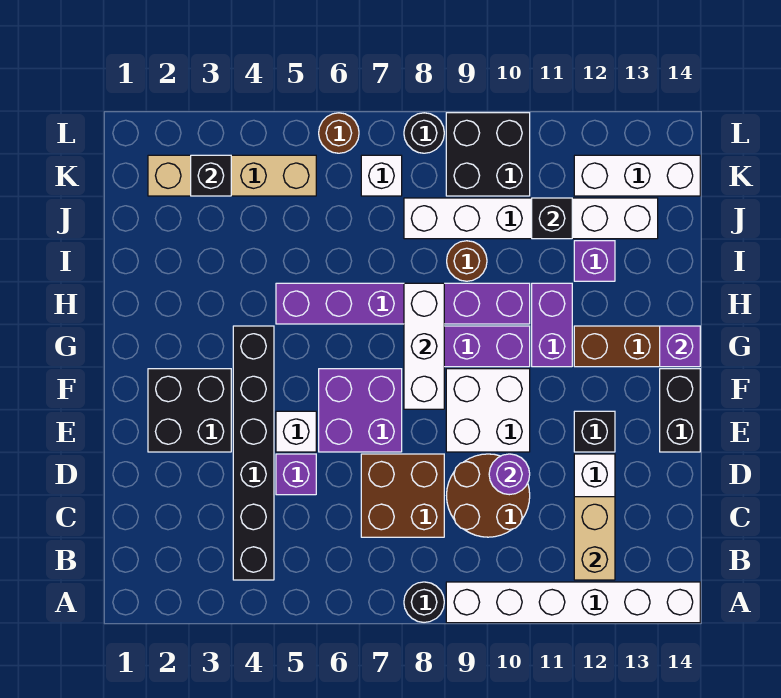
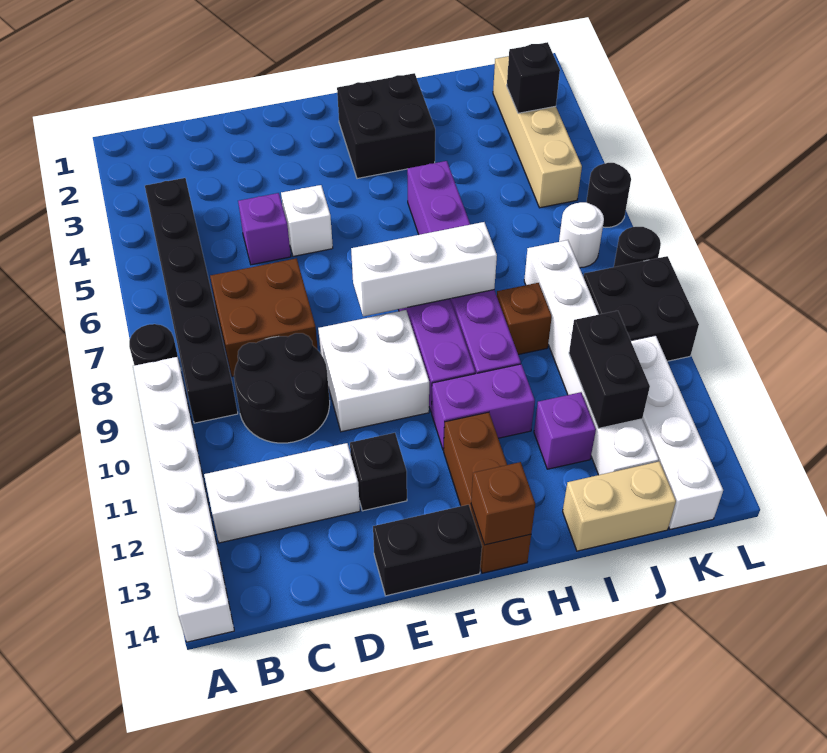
black 1x6 brick [233,326,274,580] -> black 1x6 brick turned to [145,178,238,423]
tan 1x2 brick [574,497,615,580] -> tan 1x2 brick moved to [563,461,676,551]
brown 2x2 round brick [447,454,530,537] -> black 2x2 round brick [234,333,330,443]
purple 1x1 round brick [489,454,530,495] -> none
black 2x2 brick [148,369,231,452] -> black 2x2 brick moved to [337,73,435,179]
purple 2x2 brick [319,369,402,452] -> none
purple 1x1 brick [660,326,700,367] -> brown 1x1 brick [471,462,535,545]
brown 1x1 round brick [447,241,487,281] -> brown 1x1 brick [497,283,552,355]
black 1x1 brick [532,198,572,239] -> black 1x2 brick [569,311,650,428]
white 1x1 brick [361,155,402,196] -> white 1x1 round brick [559,202,604,268]
white 1x3 brick [574,155,700,196] -> white 1x4 brick [631,335,723,529]
brown 1x1 round brick [319,113,359,153] -> black 1x1 round brick [587,163,631,227]

